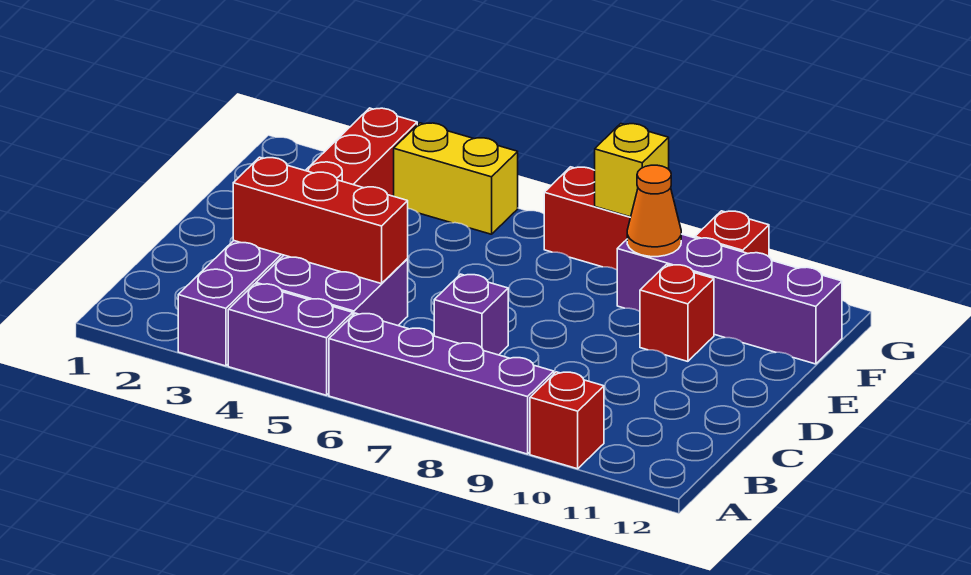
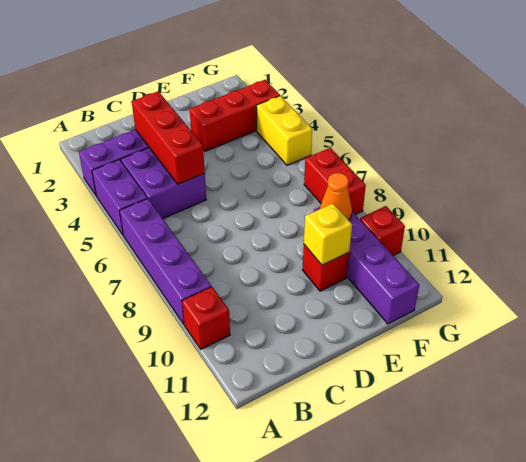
purple 1x1 brick [434,274,508,355] -> none
yellow 1x1 brick [595,124,669,217] -> yellow 1x1 brick moved to [304,204,352,265]

